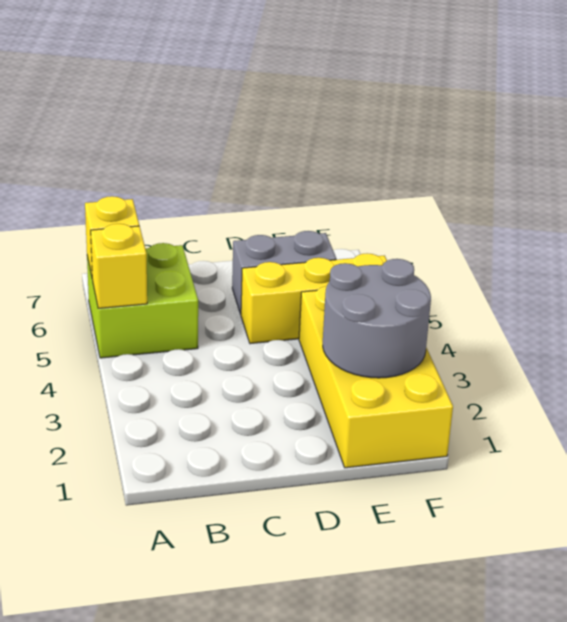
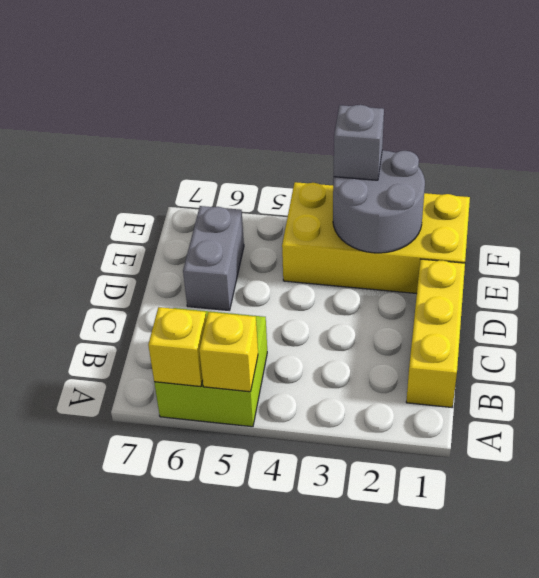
yellow 1x3 brick [241,253,387,344] -> yellow 1x3 brick moved to [406,259,465,407]
none -> grey 1x1 brick [334,105,384,180]

